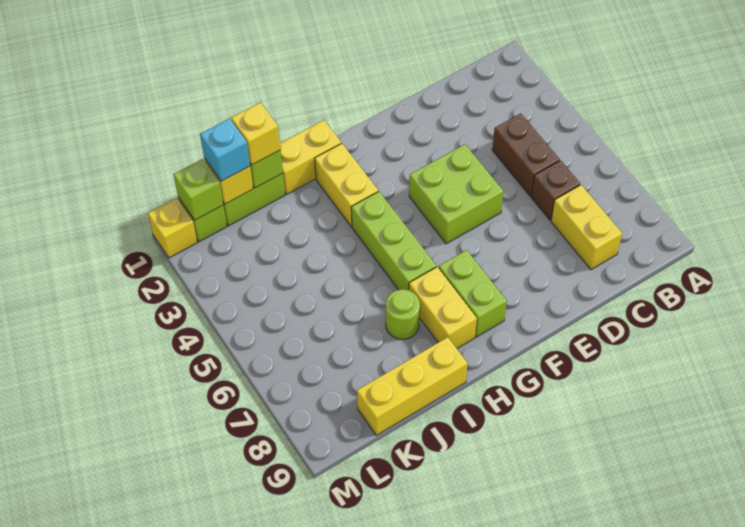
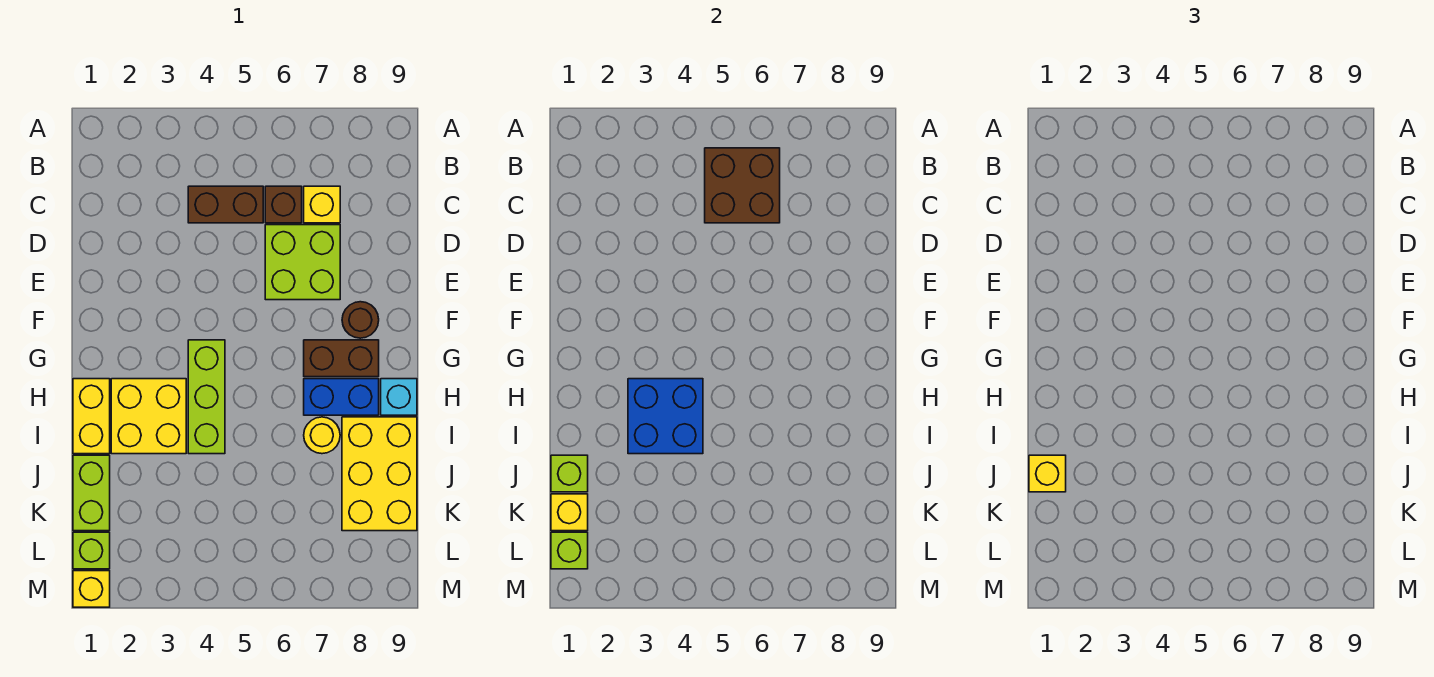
none -> brown 2x2 brick [705,148,780,223]
yellow 1x2 brick [551,185,622,270] -> yellow 1x1 brick [304,186,340,223]
lime 2x2 brick [409,144,503,244] -> lime 2x2 brick moved to [265,225,340,300]
none -> brown 1x1 round brick [342,302,379,338]
lime 1x2 brick [439,250,507,337] -> brown 1x2 brick [304,340,379,377]
yellow 1x2 brick [315,143,378,227] -> yellow 2x2 brick [111,379,186,454]
none -> blue 2x2 brick [628,379,703,454]
lime 1x3 brick [351,191,436,290] -> lime 1x3 brick turned to [188,340,225,454]
yellow 1x2 brick [409,267,477,348] -> blue 1x2 brick [304,379,379,415]
lime 1x1 round brick [386,289,420,339] -> yellow 1x1 round brick [304,417,340,454]
yellow 1x3 brick [357,337,468,435] -> yellow 2x3 brick [342,417,417,531]
cyan 1x1 brick [200,119,250,181] -> cyan 1x1 brick moved to [381,379,417,415]

